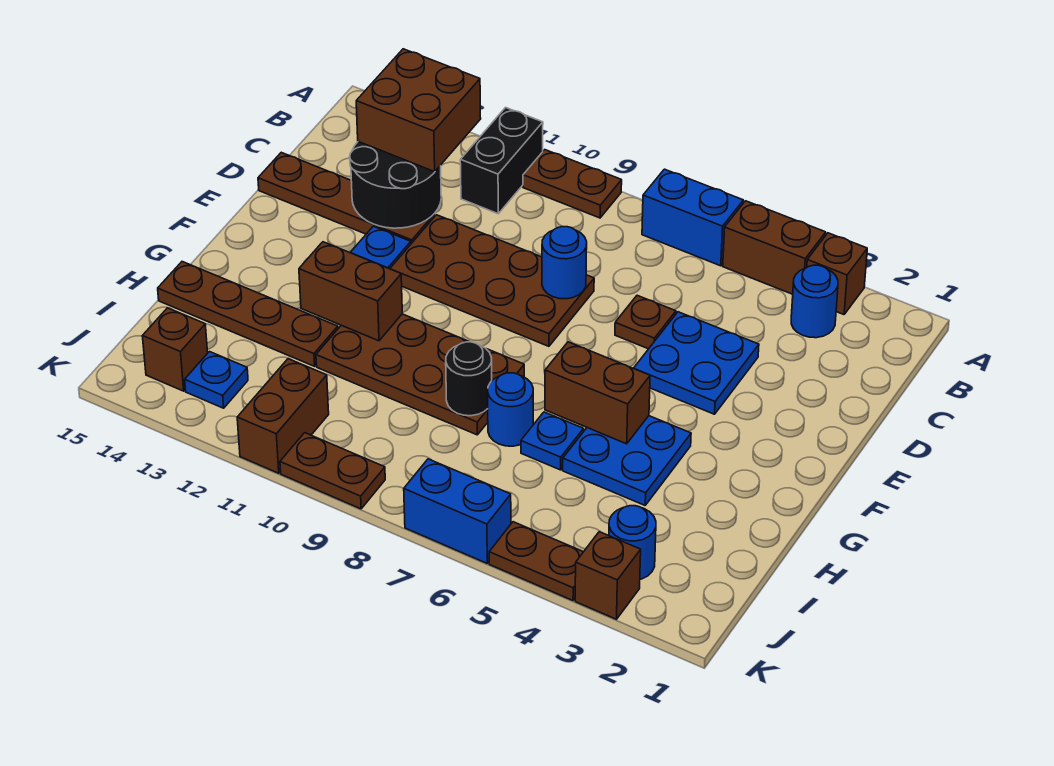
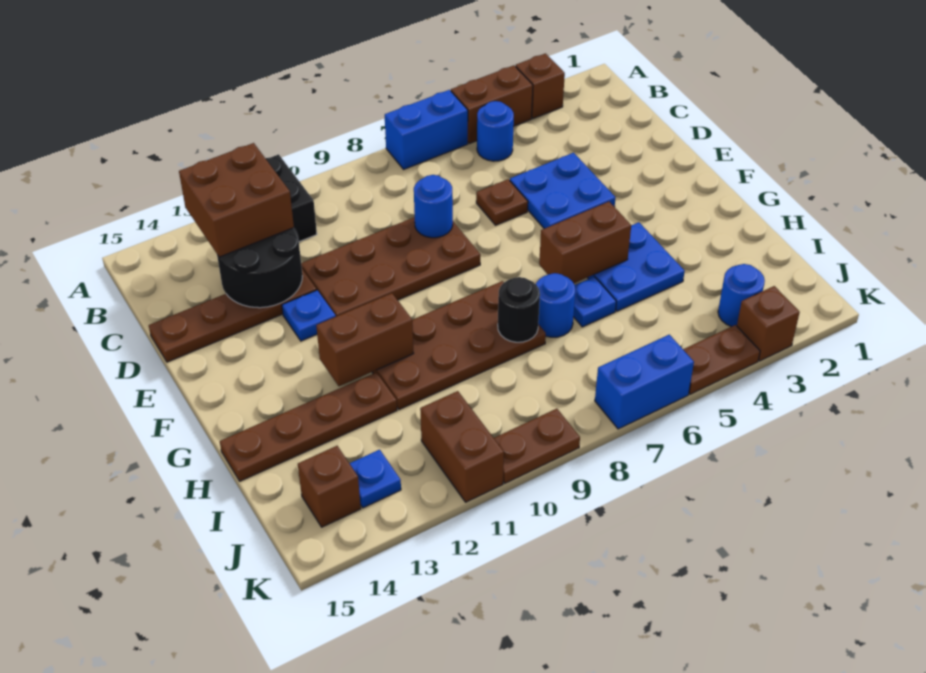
brown 1x2 plate [523,150,622,218] -> none
blue 1x1 round brick [791,265,838,338] -> blue 1x1 round brick moved to [477,101,514,161]

